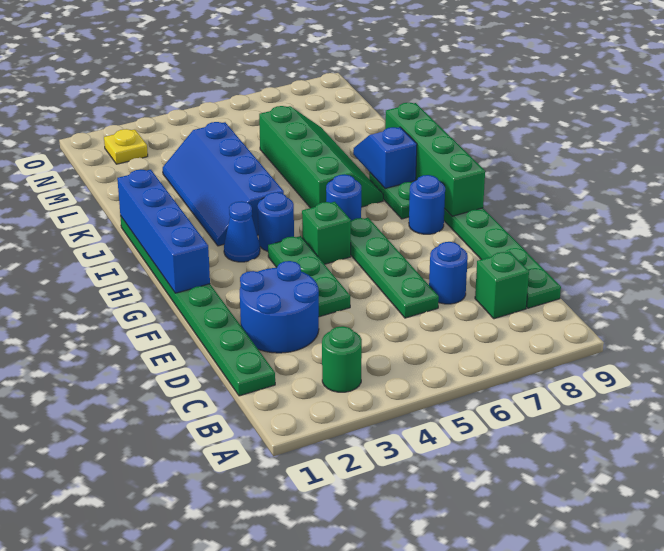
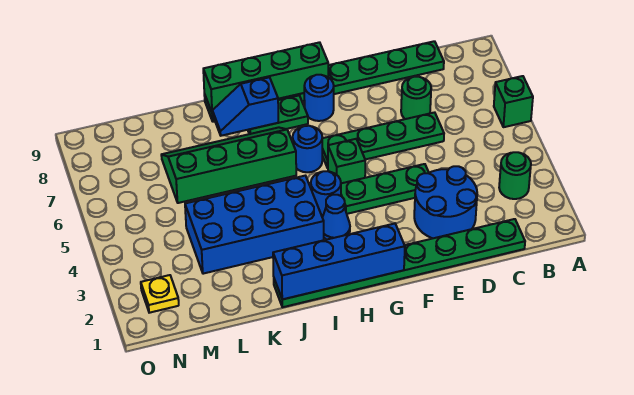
green 1x1 brick [475,251,529,319] -> green 1x1 brick moved to [494,76,533,127]
blue 1x1 round brick [429,242,468,304] -> green 1x1 round brick [401,77,431,119]
blue 2x4 slope [163,122,284,246] -> blue 2x4 brick [185,176,324,274]

